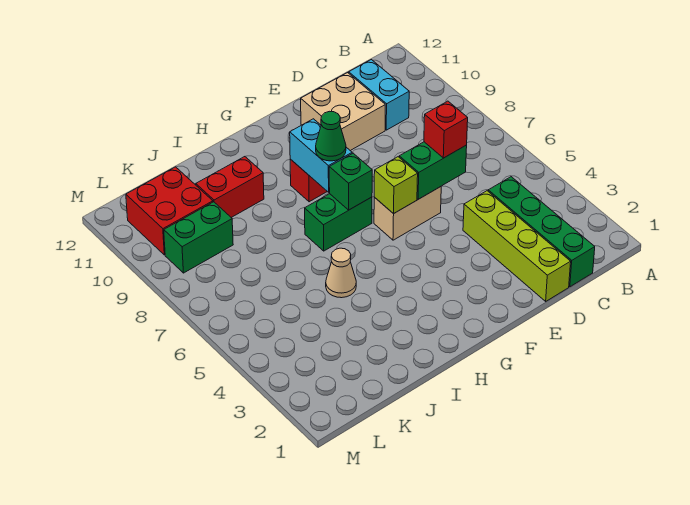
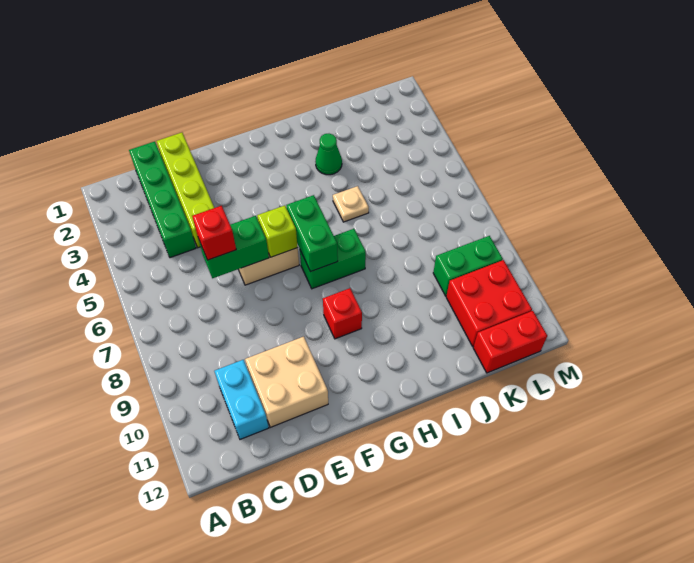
green 1x1 brick [329,153,372,210] -> green 1x2 brick [287,195,338,272]
cyan 1x2 brick [290,119,352,192] -> none
green 1x1 cone [316,111,346,161] -> green 1x1 cone moved to [315,134,342,175]
tan 1x1 cone [326,248,356,298] -> tan 1x1 plate [333,186,369,222]
red 1x2 brick [196,157,264,217] -> red 1x2 brick moved to [473,311,547,373]

